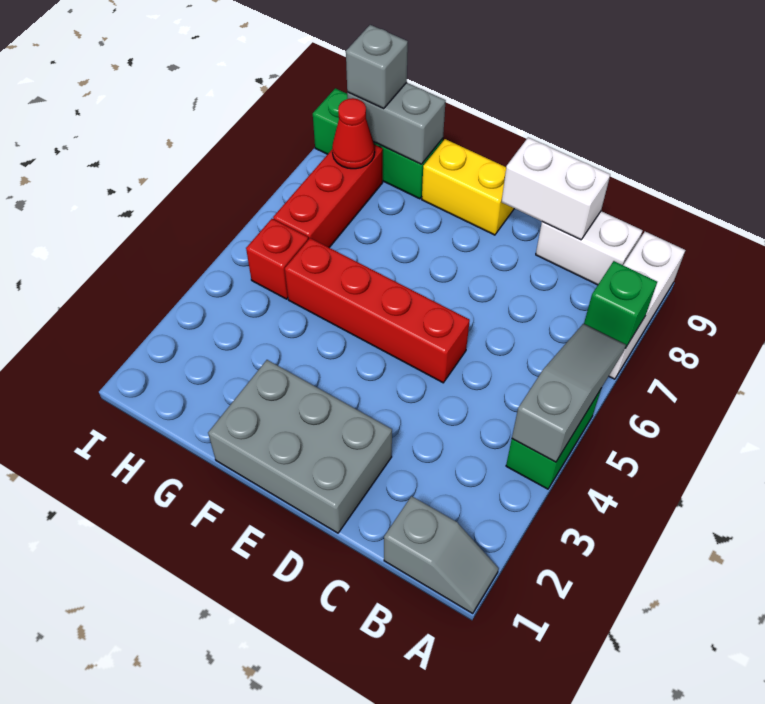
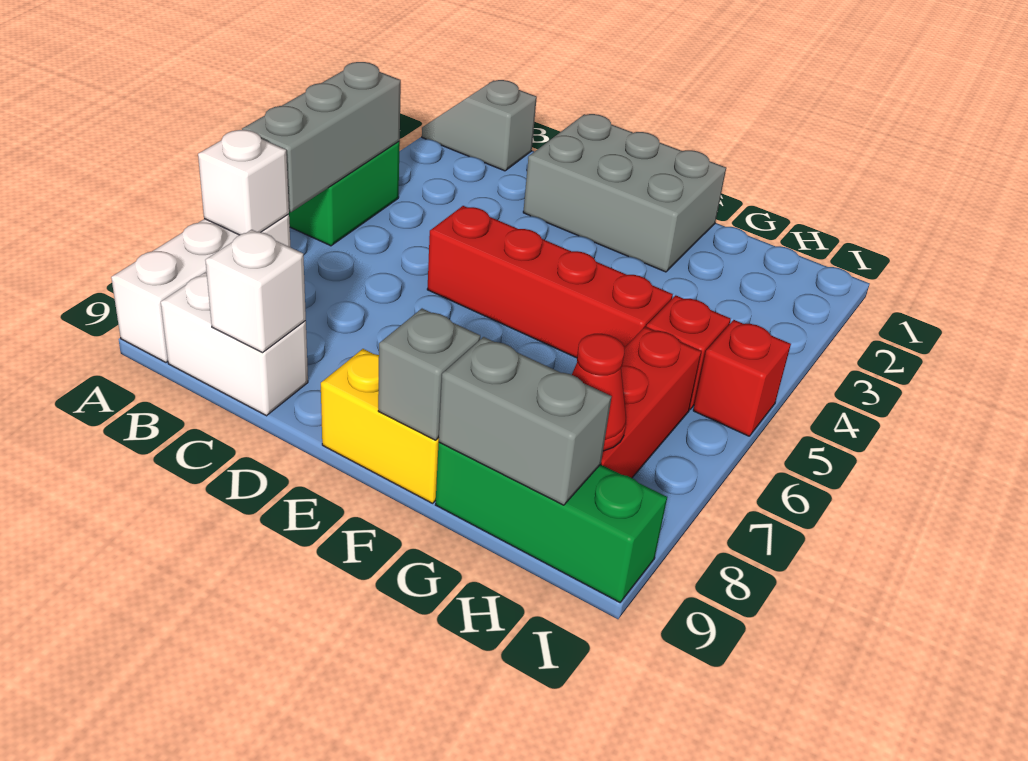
grey 1x3 slope [512,324,626,462] -> grey 1x3 brick [242,62,401,212]
green 1x1 brick [584,261,657,348] -> white 1x1 brick [198,130,289,235]
white 1x2 brick [502,137,610,240] -> white 1x1 brick [205,230,306,353]
grey 1x1 brick [346,25,408,109] -> grey 1x1 brick moved to [378,309,480,440]
none -> red 1x1 brick [693,320,791,436]

